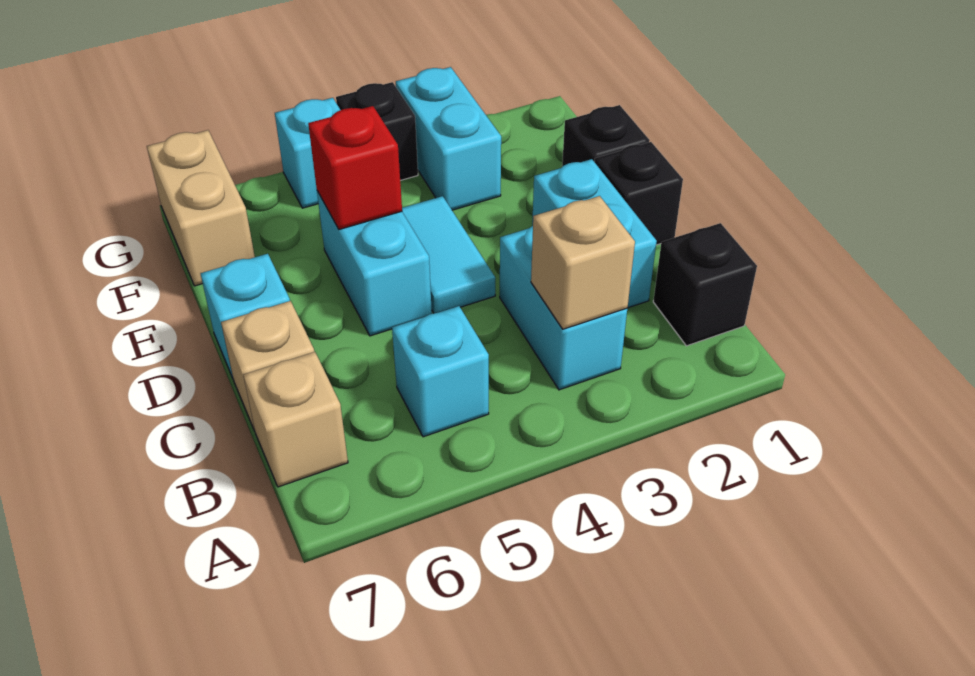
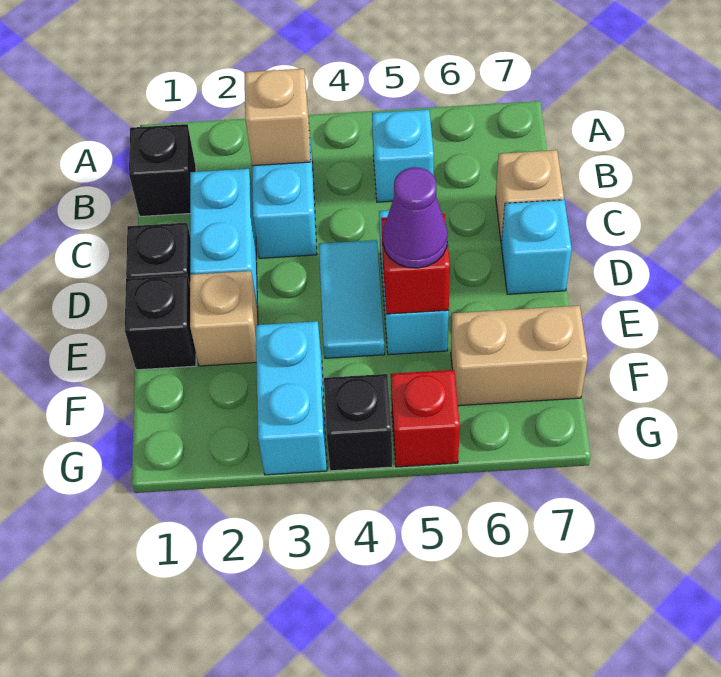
tan 1x1 brick [243,352,348,487] -> tan 1x1 brick moved to [190,271,258,366]
none -> purple 1x1 cone [383,167,448,268]
tan 1x2 brick [147,130,255,286] -> tan 1x2 brick turned to [451,306,588,406]
cyan 1x1 brick [275,98,340,208] -> red 1x1 brick [391,370,460,467]

